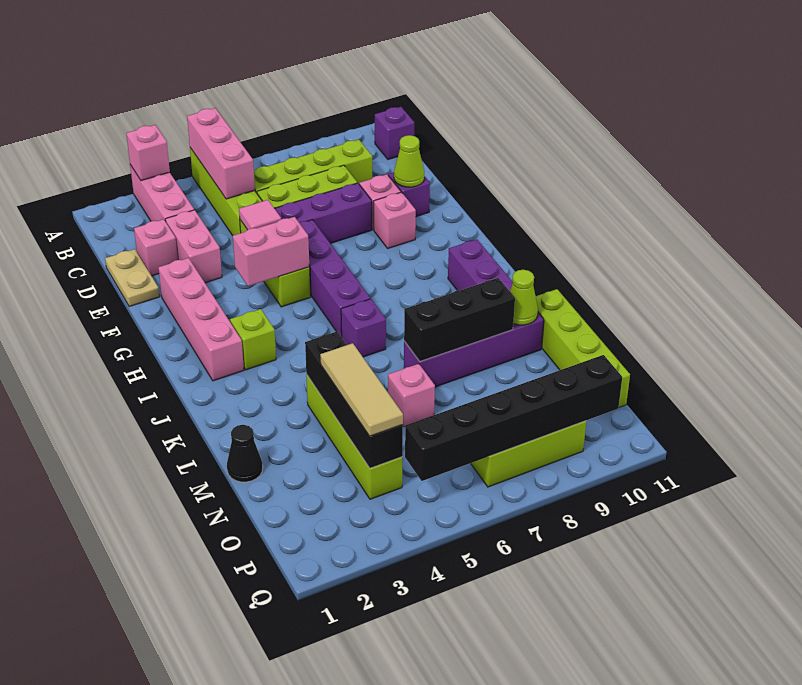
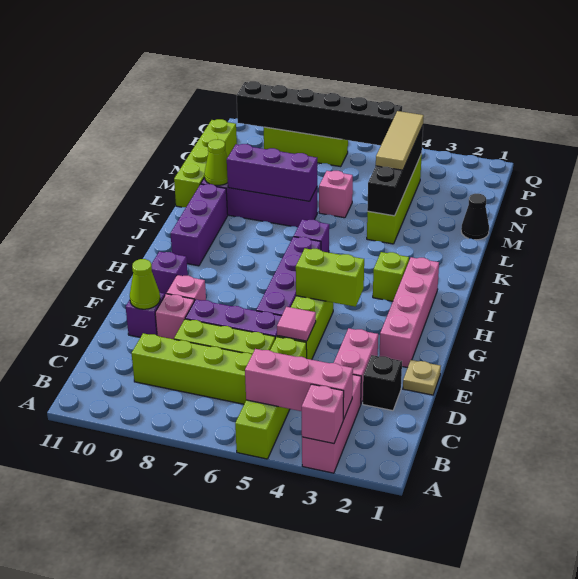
pink 1x3 brick [187,108,255,199] -> pink 1x3 brick turned to [245,349,353,420]
purple 1x1 brick [375,107,414,159] -> purple 1x1 brick moved to [151,252,188,295]
tan 1x2 plate [105,249,159,306] -> tan 1x1 plate [403,360,441,395]
pink 1x1 brick [134,219,178,276] -> black 1x1 brick [363,355,402,411]
pink 1x2 brick [233,217,309,286] -> lime 1x2 brick [296,248,364,307]
black 1x3 brick [404,278,515,361] -> purple 1x3 brick [227,144,317,201]

